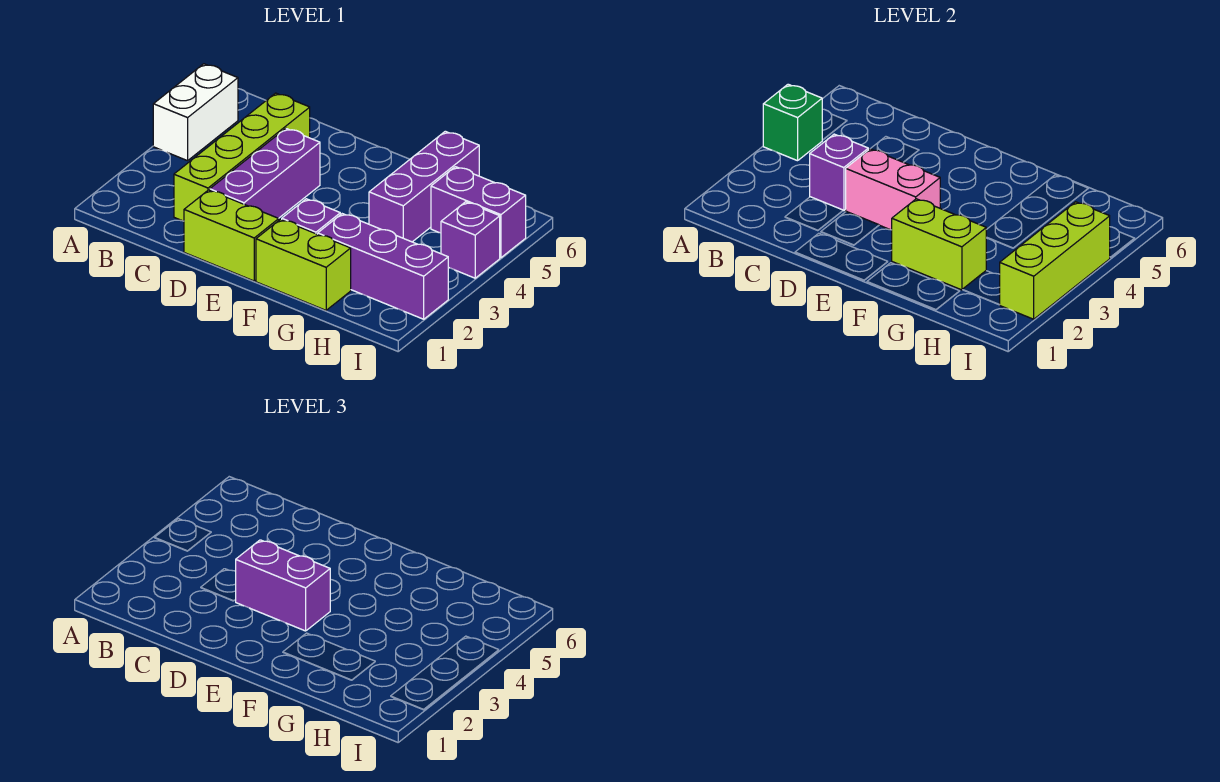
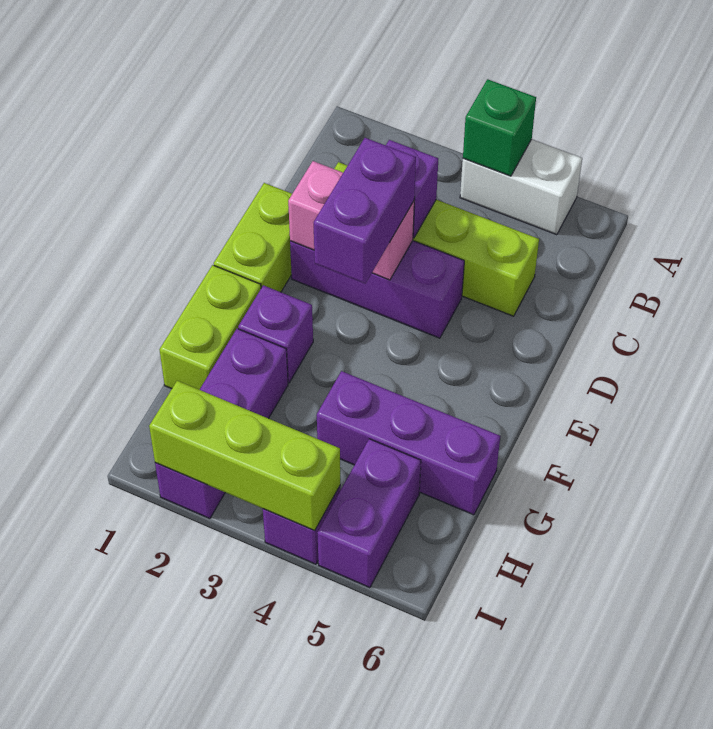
pink 1x2 brick [846,149,940,230] -> pink 1x2 brick turned to [288,161,414,280]
lime 1x2 brick [892,199,987,290] -> none

